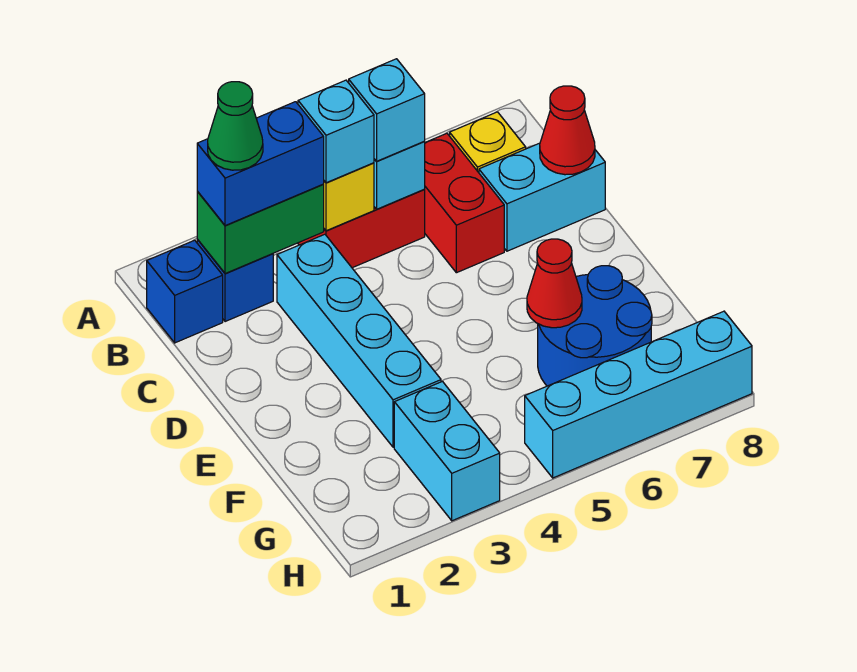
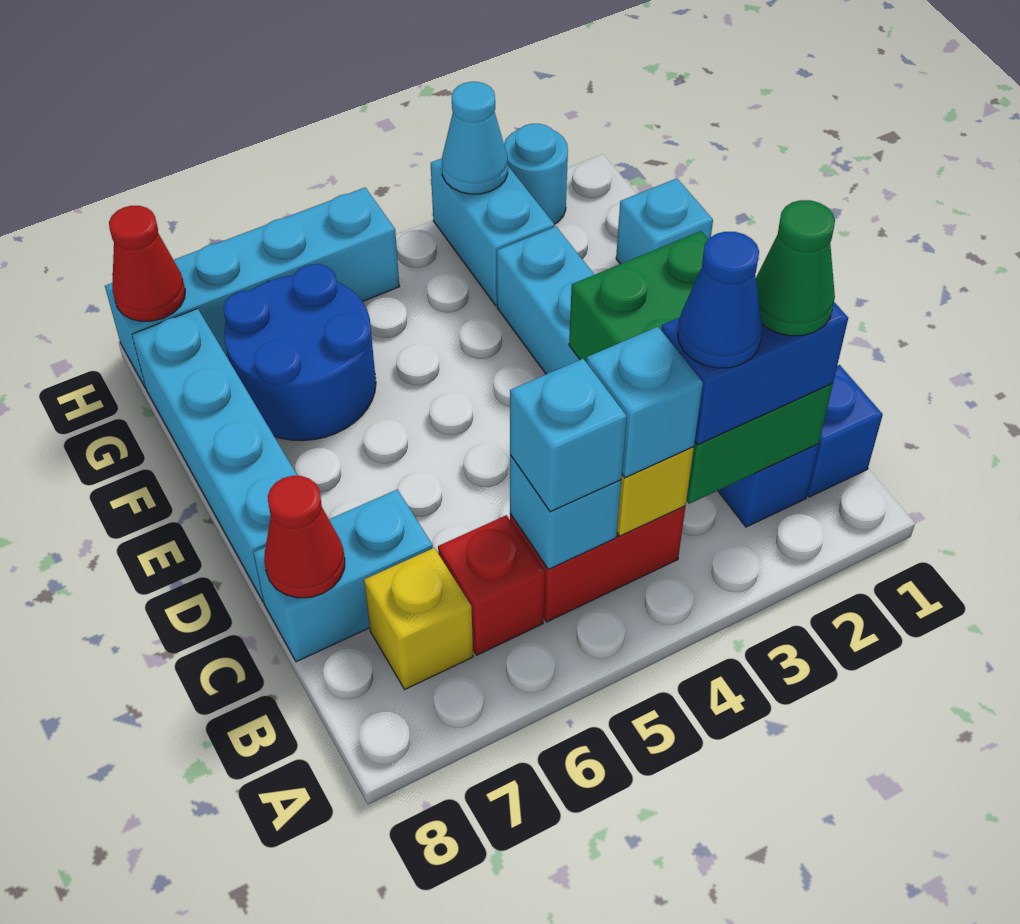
green 1x2 brick [197,184,324,274] -> green 2x3 brick [569,231,833,504]
none -> blue 1x1 cone [678,232,763,368]
red 1x2 brick [424,133,504,273] -> red 1x1 brick [438,515,545,655]
none -> cyan 1x4 brick [132,309,297,602]
none -> cyan 1x1 brick [616,178,713,264]
red 1x1 cone [527,239,582,328] -> red 1x1 cone moved to [109,206,185,321]
none -> cyan 1x1 round brick [504,124,568,224]
none -> cyan 1x1 cone [442,82,508,194]

